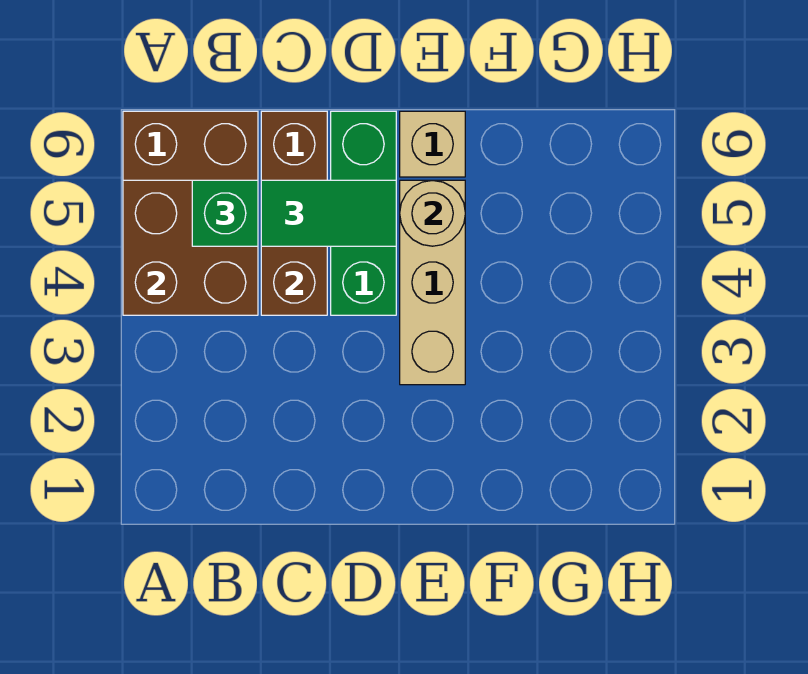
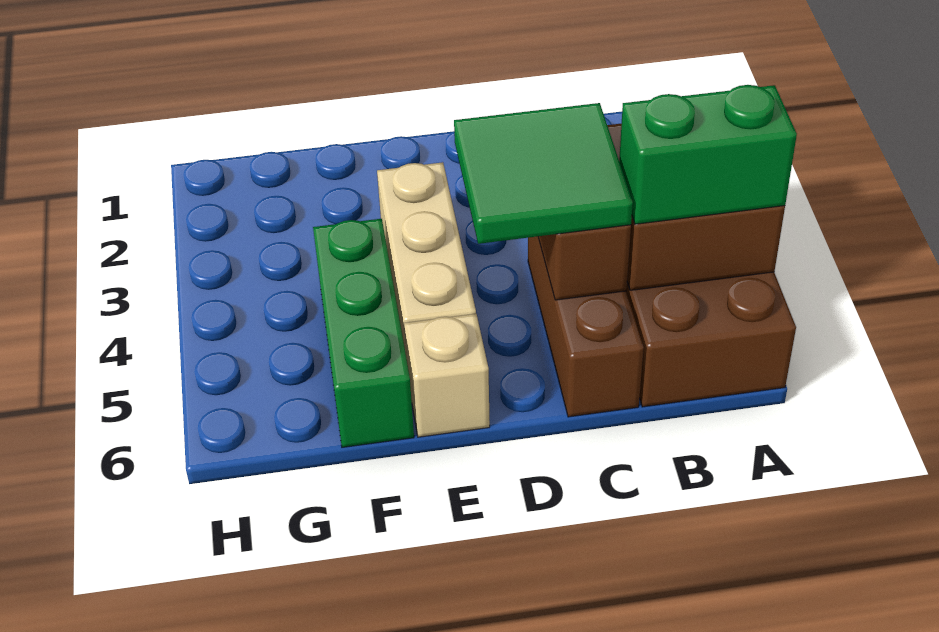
green 1x1 brick [192,180,258,246] -> green 1x2 brick [619,85,797,224]
green 1x2 tile [261,180,396,246] -> green 2x2 tile [454,103,633,244]
green 1x3 brick [331,111,396,315] -> green 1x3 brick moved to [313,219,414,447]
tan 1x1 round brick [400,180,465,246] -> none

